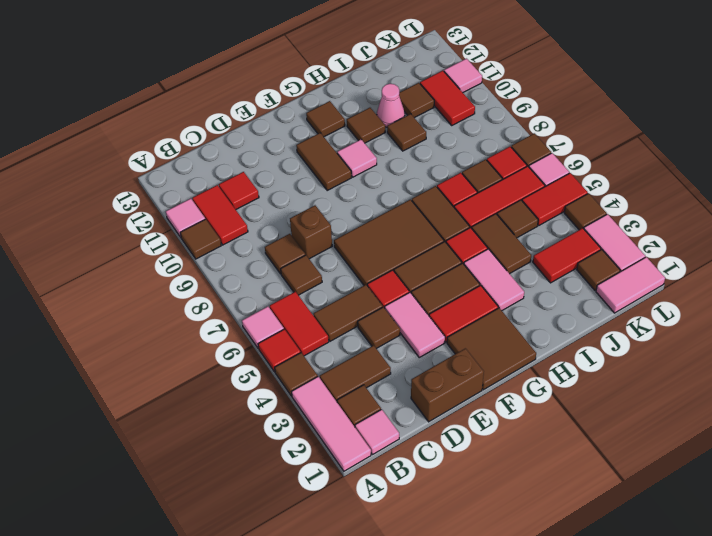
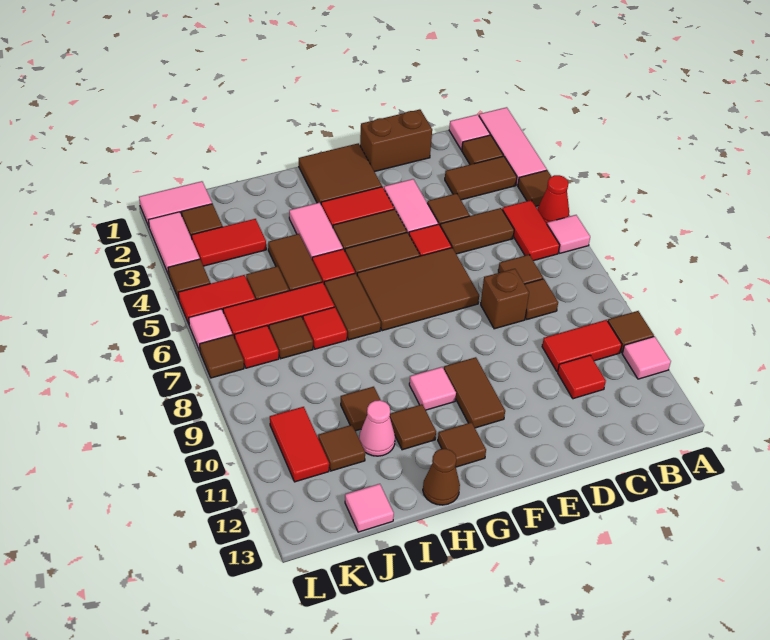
red 1x1 tile [258,329,301,372] -> red 1x1 cone [538,175,569,224]
red 1x2 tile [192,185,248,245] -> red 1x2 tile turned to [542,320,622,372]
none -> brown 1x1 cone [423,449,460,505]
pink 1x1 tile [444,59,482,92] -> pink 1x1 tile moved to [345,484,394,532]

